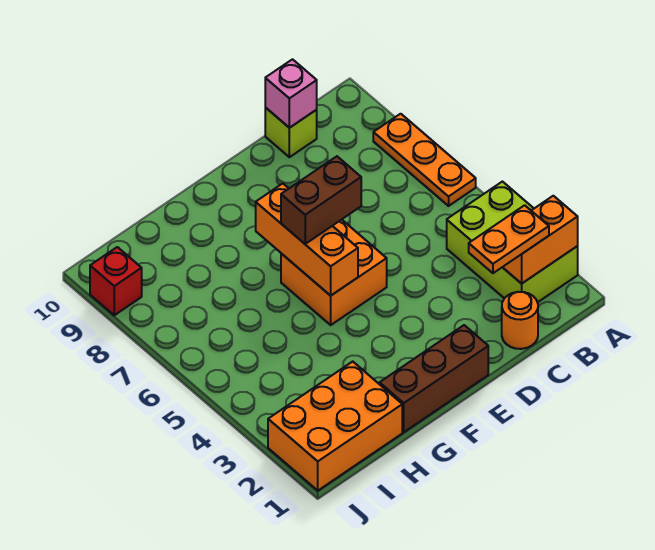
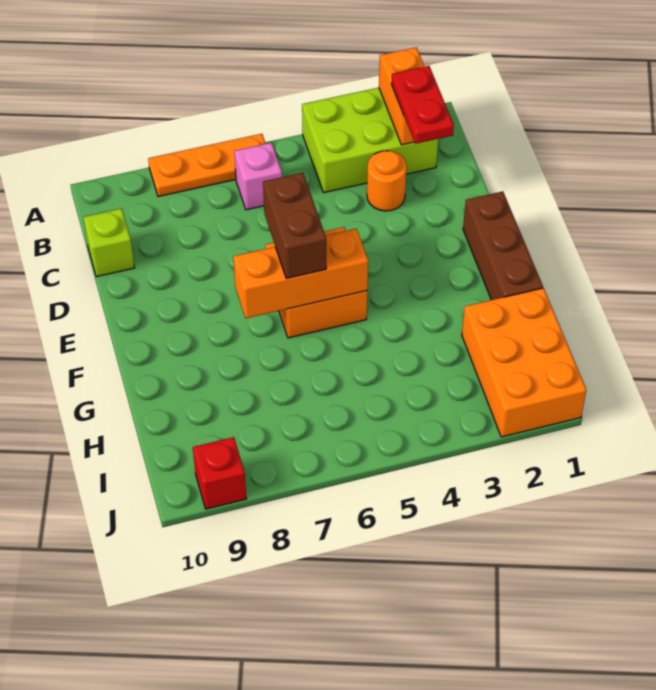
orange 1x2 plate [469,205,549,273] -> red 1x2 plate [391,66,454,144]
orange 1x1 round brick [502,292,538,349] -> orange 1x1 round brick moved to [367,151,407,211]
pink 1x1 brick [265,59,317,128] -> pink 1x1 brick moved to [234,143,282,210]

